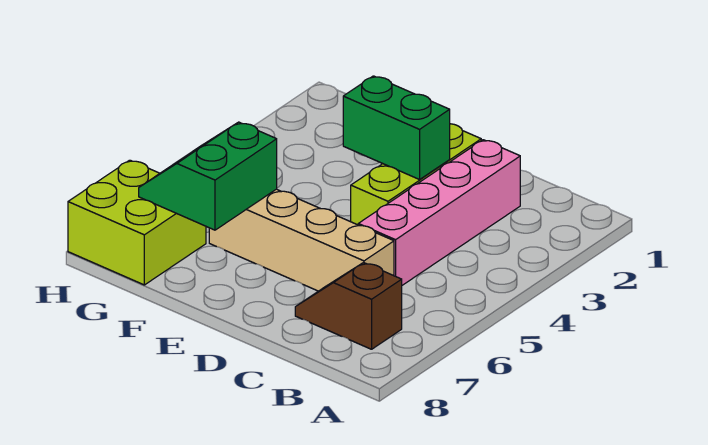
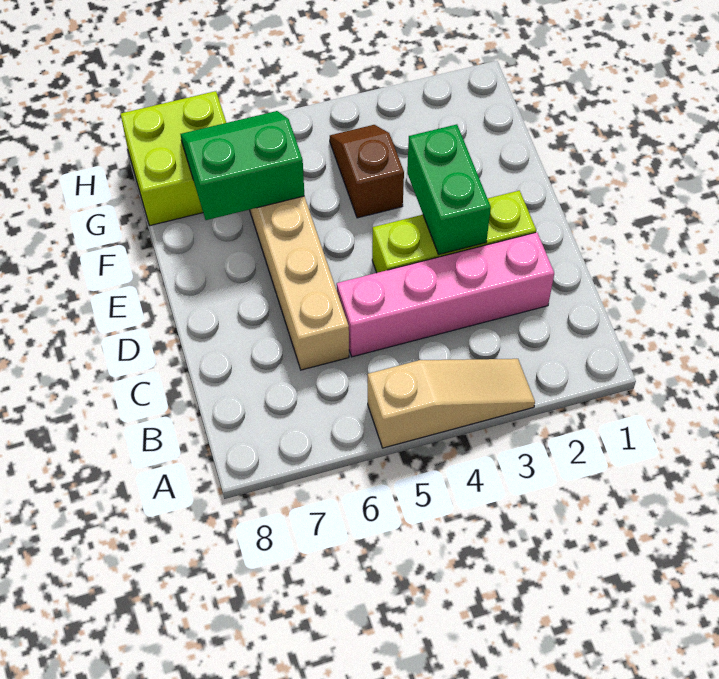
none -> tan 1x3 slope [368,359,535,448]
brown 1x2 slope [295,263,402,349] -> brown 1x2 slope moved to [330,125,404,218]

